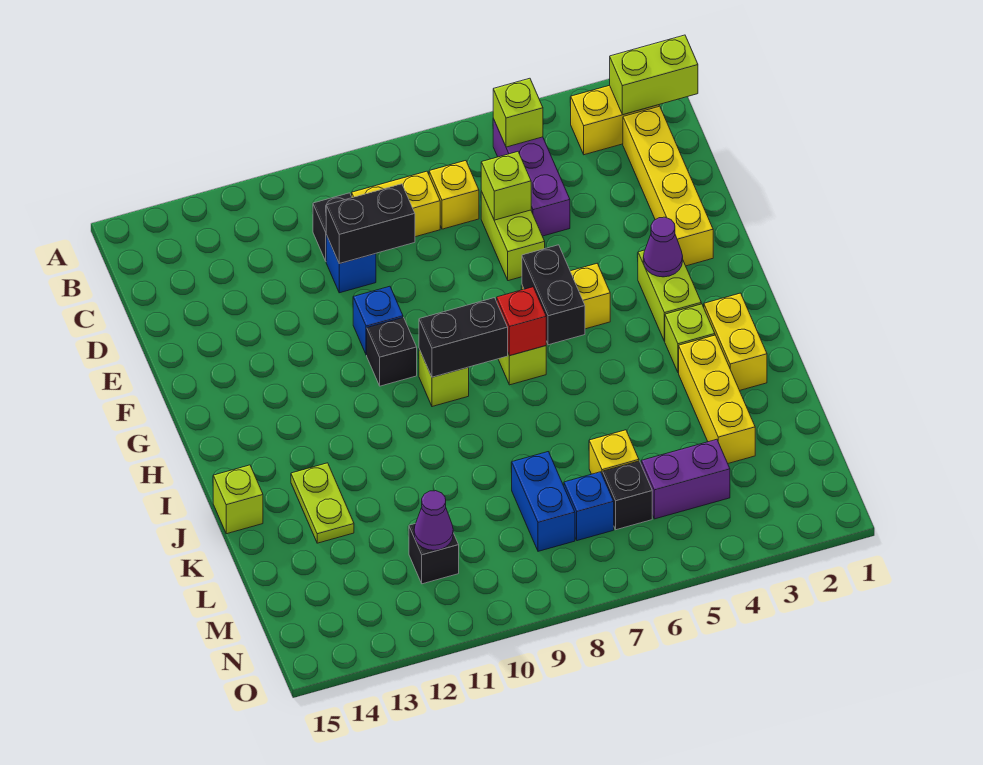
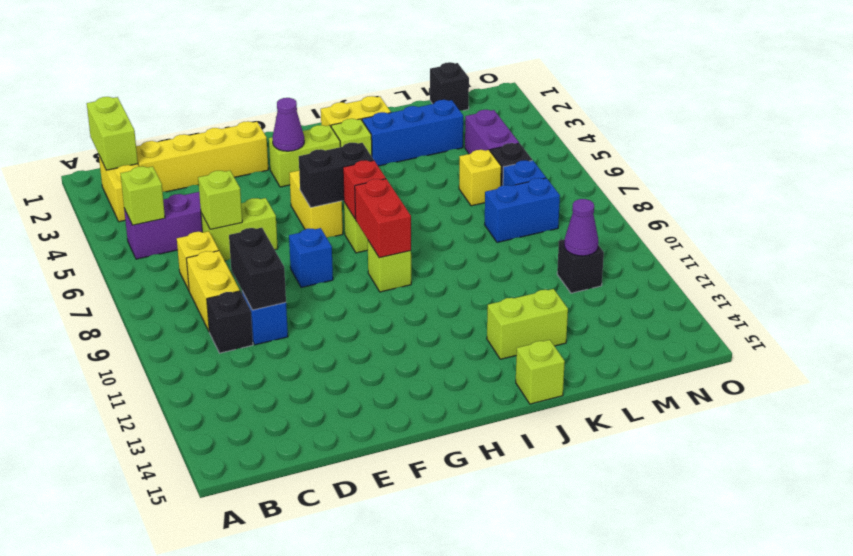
blue 1x1 brick [353,286,403,355] -> blue 1x1 brick moved to [289,228,333,288]
black 1x1 brick [367,318,417,386] -> black 1x1 brick moved to [430,62,469,111]
black 1x2 brick [419,298,508,377] -> red 1x2 brick [355,179,411,258]
yellow 1x3 brick [679,335,755,463] -> blue 1x3 brick [362,100,463,166]
lime 1x2 plate [291,463,354,543] -> lime 1x2 brick [487,289,568,359]

